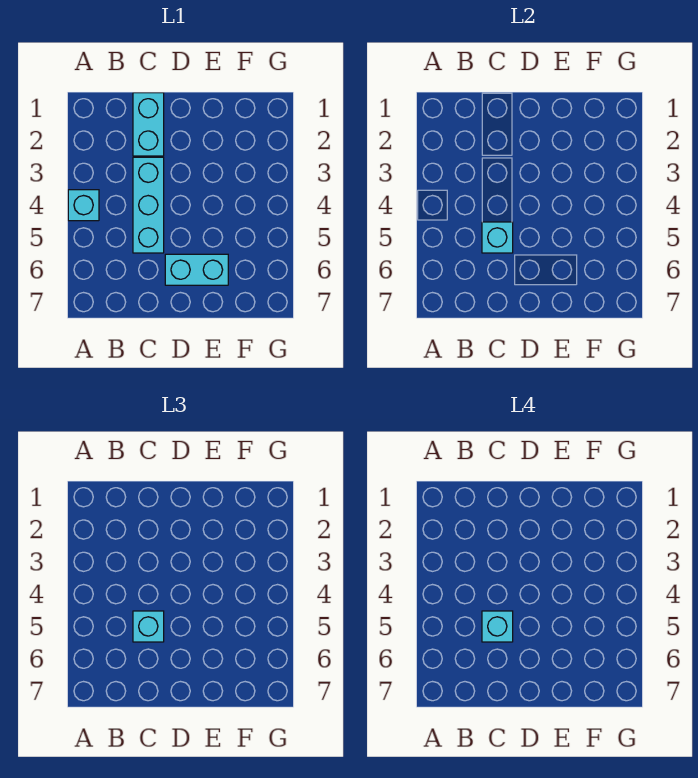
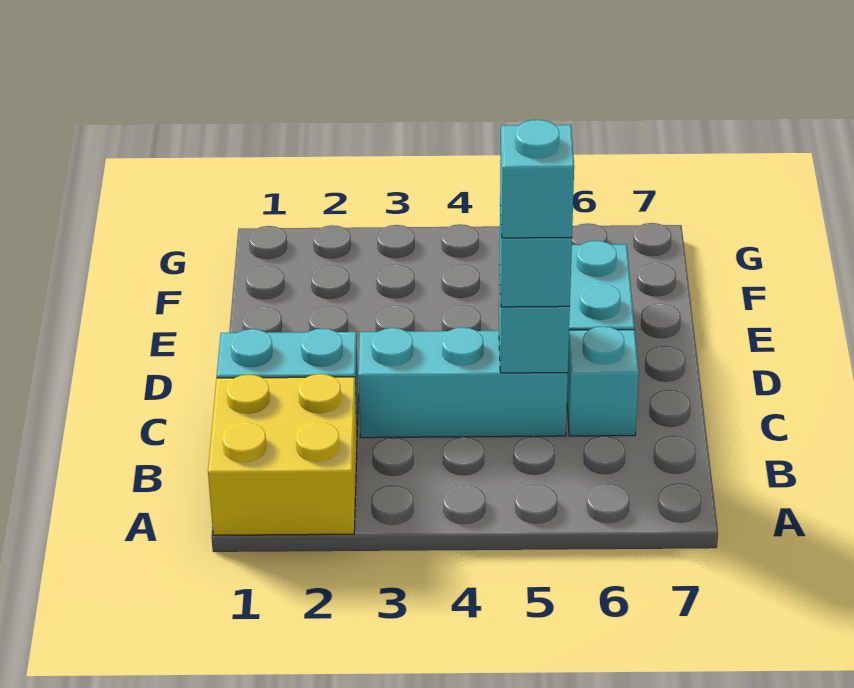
none -> yellow 2x2 brick [208,374,357,535]
cyan 1x1 brick [68,190,99,221] -> cyan 1x1 brick moved to [567,326,639,436]

